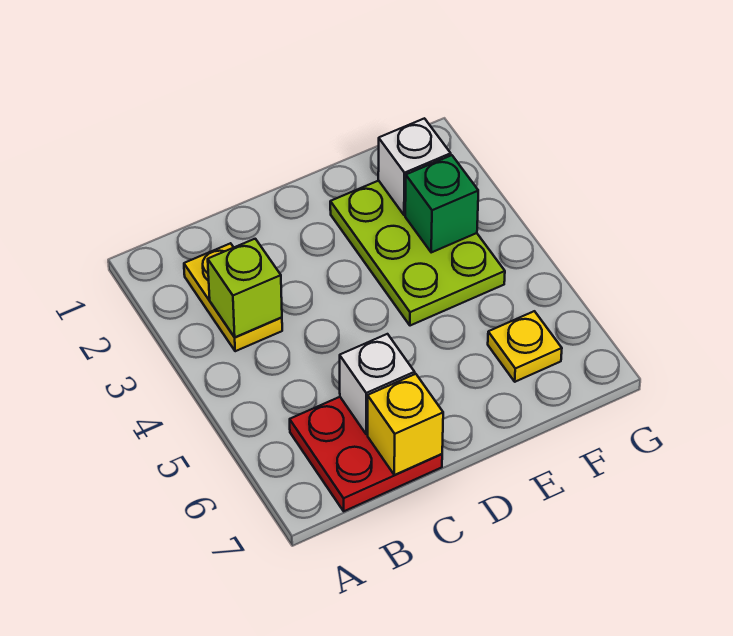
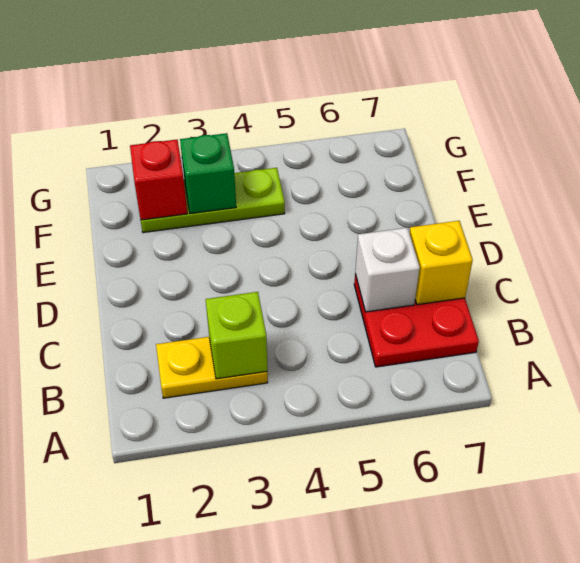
lime 2x3 plate [330,181,505,326] -> lime 1x3 plate [141,168,285,233]
white 1x1 brick [378,118,451,215] -> red 1x1 brick [130,140,187,220]
yellow 1x1 plate [488,311,562,382] -> none

